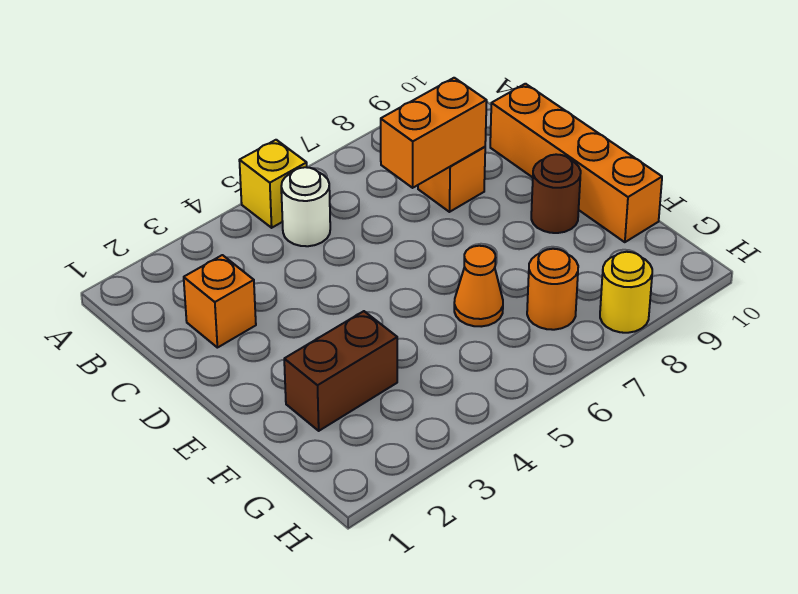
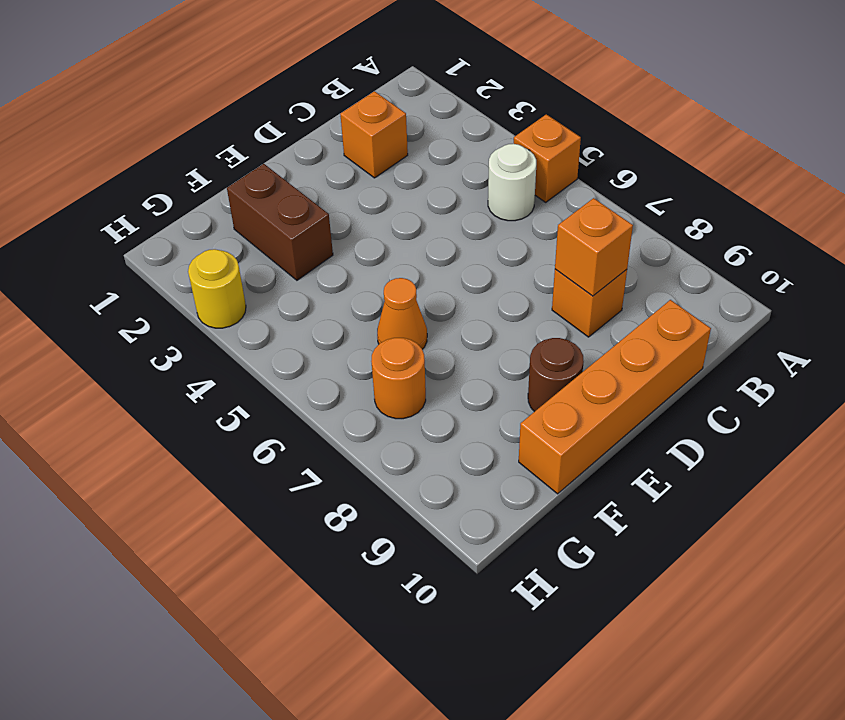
yellow 1x1 brick [239,140,307,228] -> orange 1x1 brick [514,114,581,202]
orange 1x2 brick [381,78,487,188] -> orange 1x1 brick [555,198,633,296]
yellow 1x1 round brick [600,252,652,333] -> yellow 1x1 round brick moved to [188,249,246,328]

